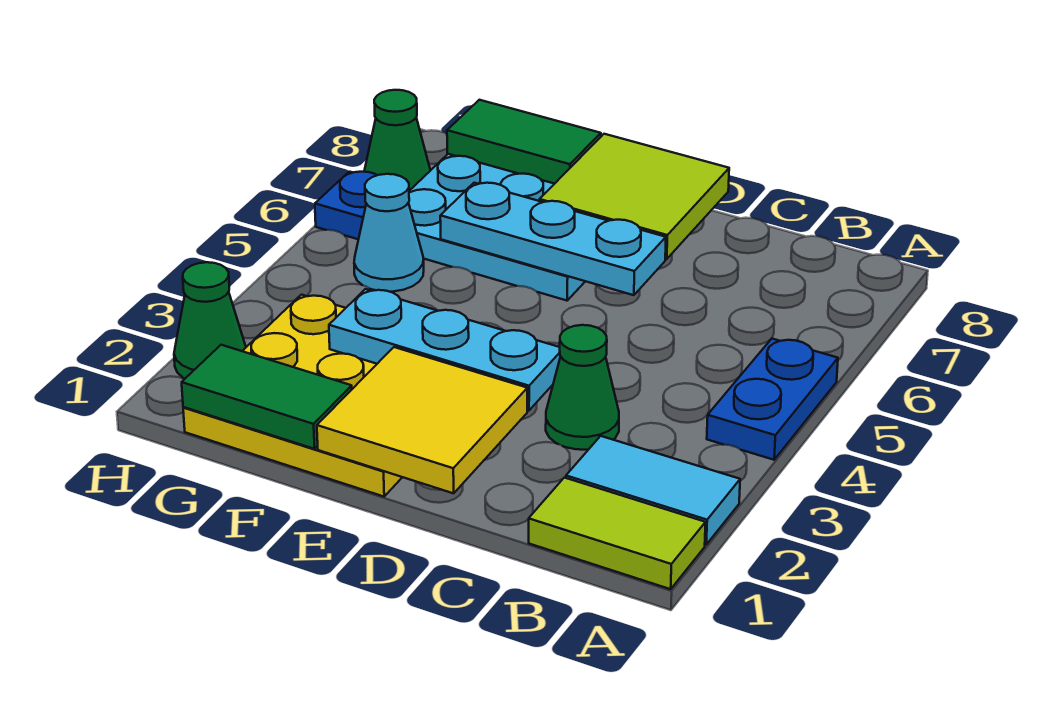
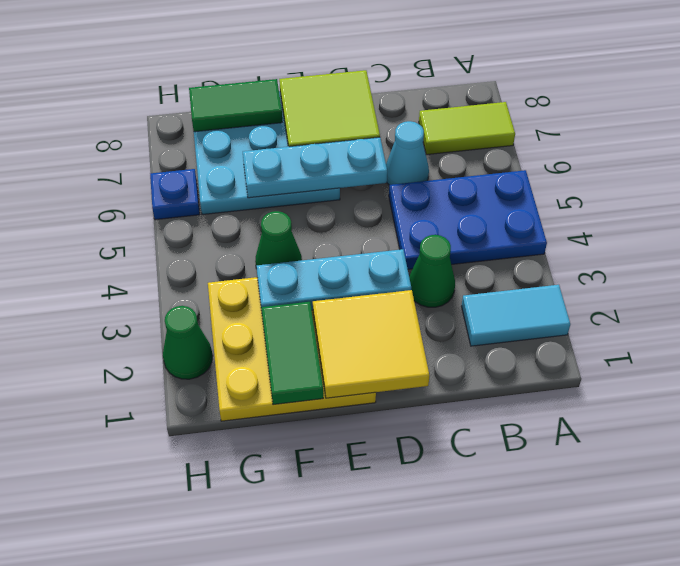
lime 1x2 tile [529,478,706,589] -> lime 1x2 tile moved to [419,102,515,155]
blue 1x2 plate [707,339,838,460] -> blue 2x3 plate [389,170,547,269]
green 1x2 tile [182,345,352,449] -> green 1x2 tile turned to [261,302,323,405]
cyan 1x1 cone [354,174,424,292] -> cyan 1x1 cone moved to [386,121,429,185]
green 1x1 cone [364,90,430,191] -> green 1x1 cone moved to [255,211,302,269]

